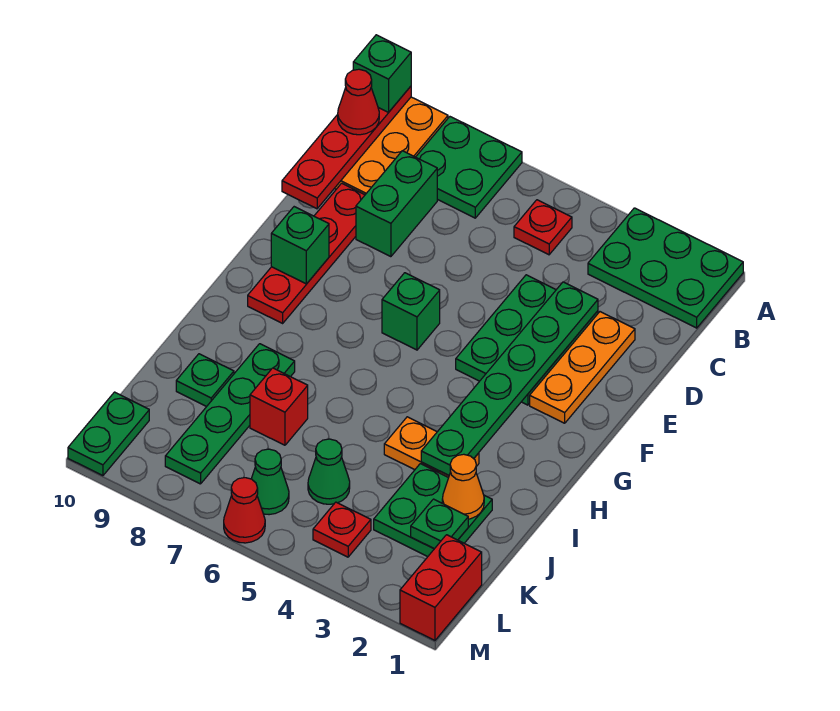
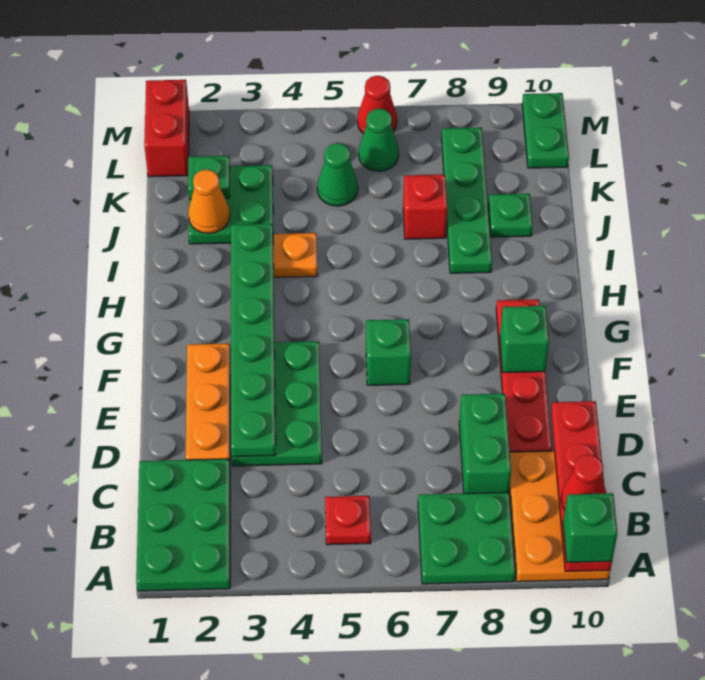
green 2x3 plate [588,208,743,328] -> green 2x3 plate turned to [136,459,230,591]
red 1x1 plate [313,502,371,557] -> none

